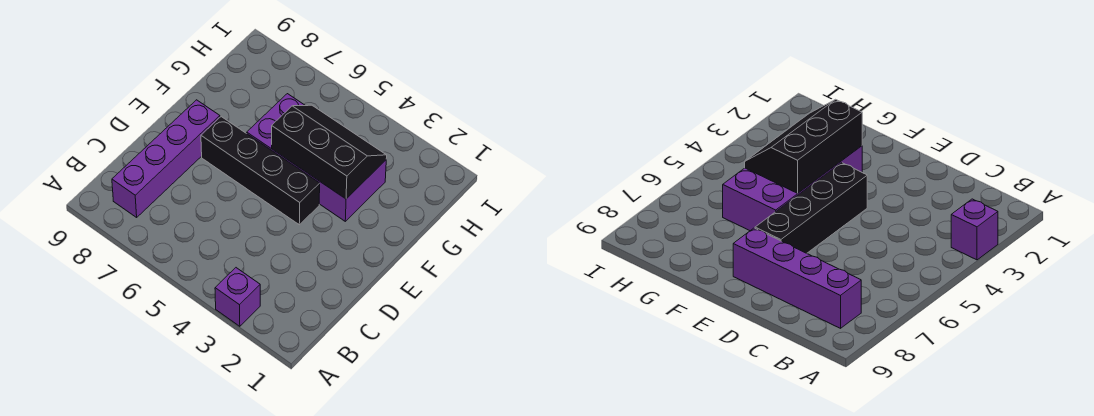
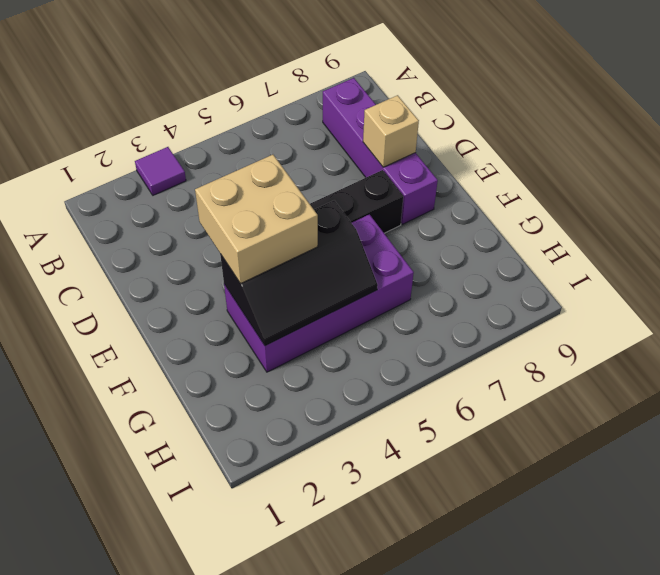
purple 1x1 brick [215,268,260,326] -> purple 1x1 tile [135,147,186,195]
none -> tan 1x1 brick [363,95,419,167]
none -> tan 2x2 brick [195,155,318,284]

